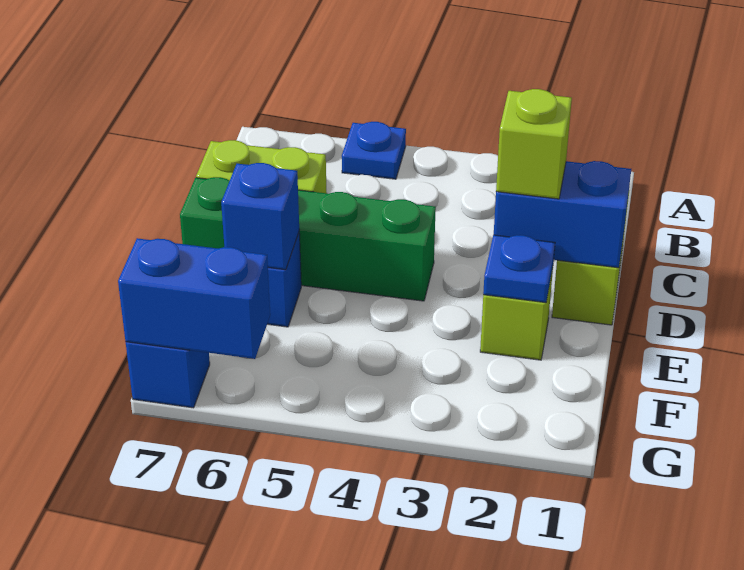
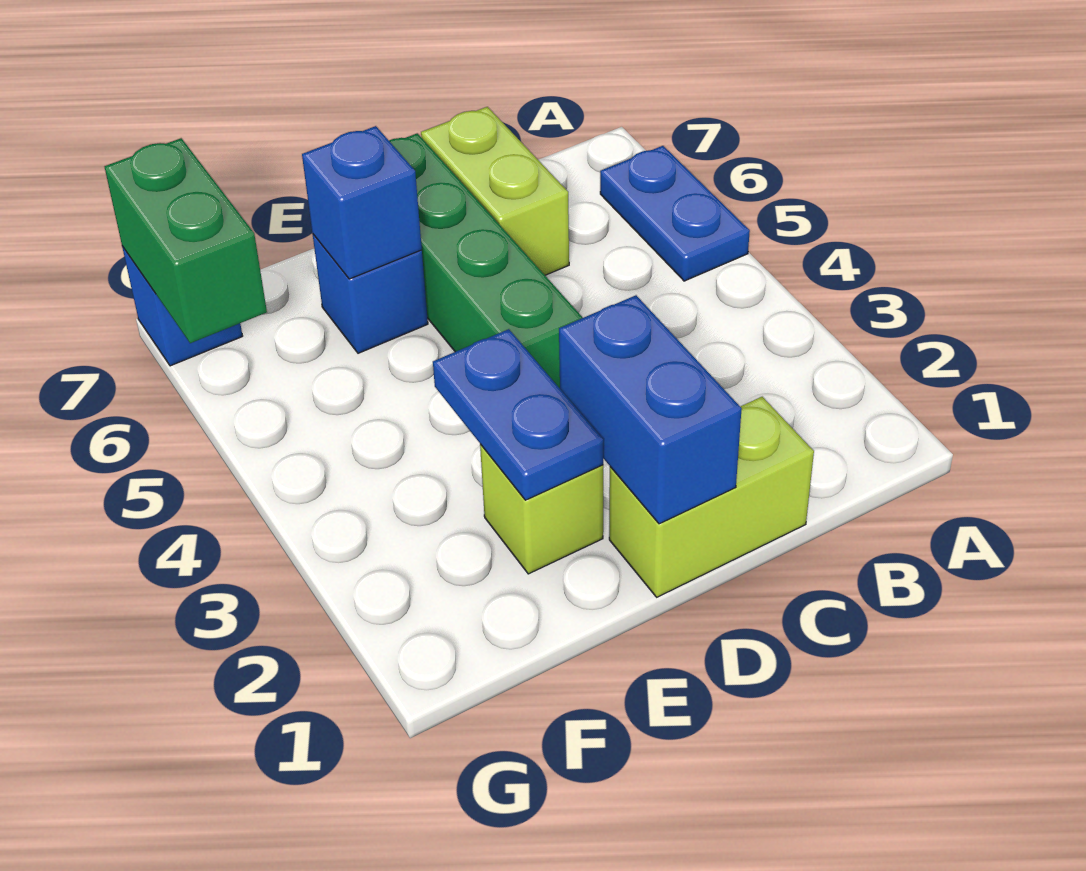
blue 1x1 plate [342,122,406,179] -> blue 1x2 plate [600,146,750,281]
lime 1x1 brick [496,89,572,199] -> none
blue 1x1 plate [483,235,555,303] -> blue 1x2 plate [433,329,603,500]
blue 1x2 brick [118,238,270,359] -> green 1x2 brick [104,138,267,343]

